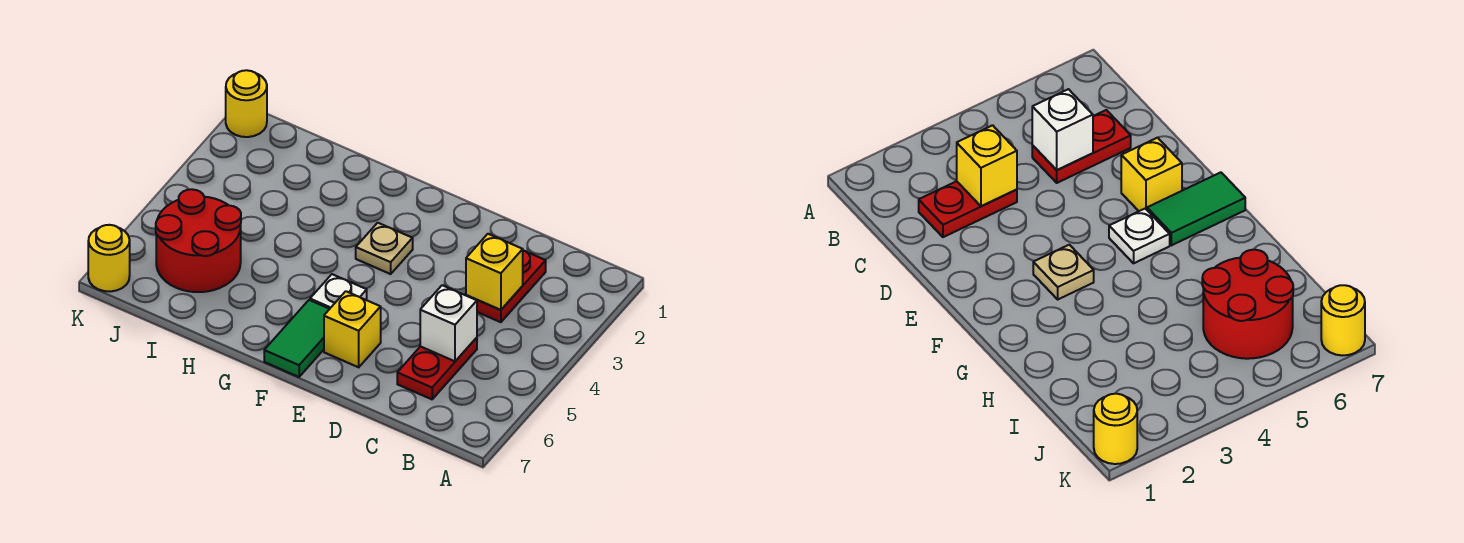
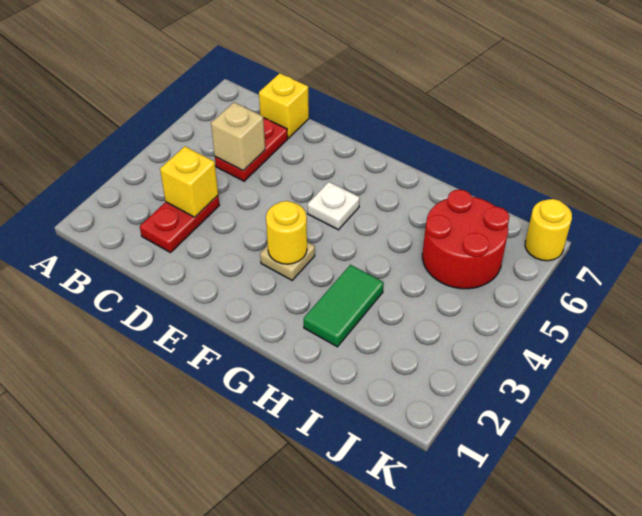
white 1x1 brick [420,285,477,361] -> tan 1x1 brick [211,103,265,171]
yellow 1x1 brick [324,291,381,367] -> yellow 1x1 brick moved to [259,73,309,138]
green 1x2 tile [264,300,329,377] -> green 1x2 tile moved to [304,265,384,347]
yellow 1x1 round brick [226,70,267,137] -> yellow 1x1 round brick moved to [266,201,307,264]

